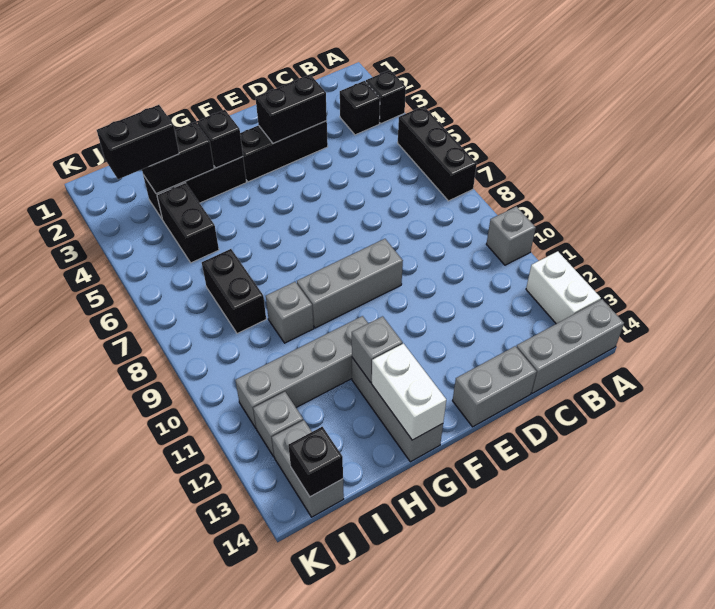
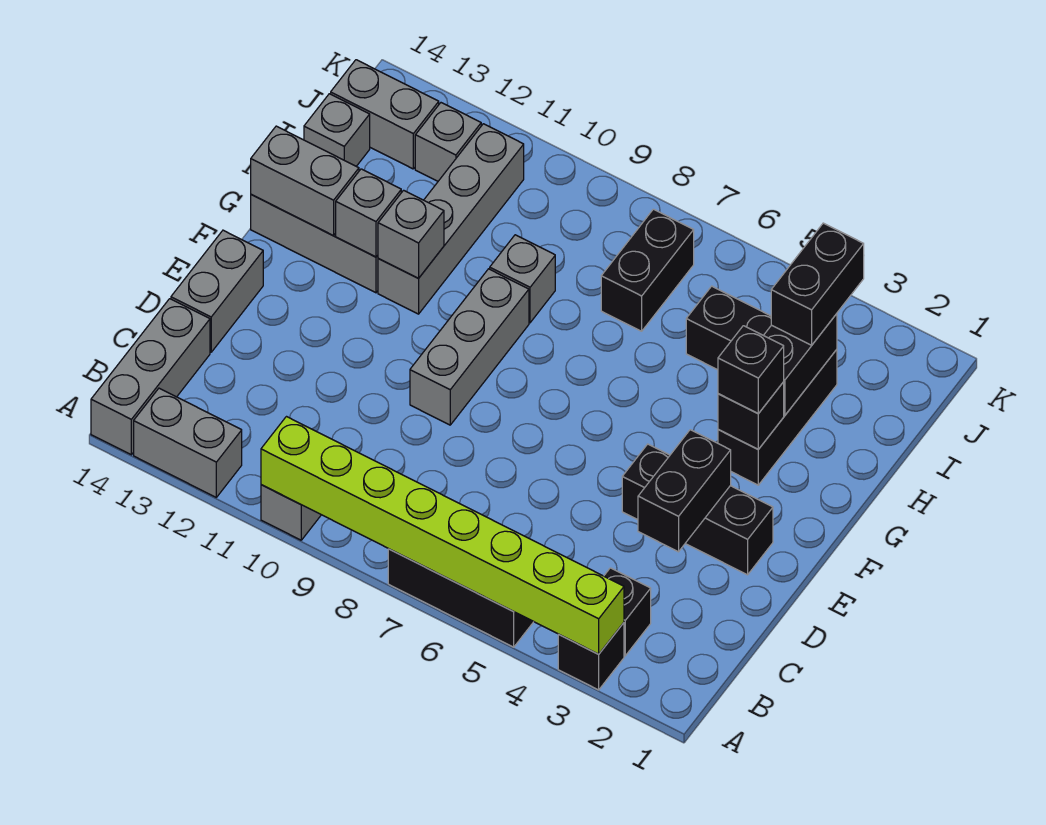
none -> lime 1x8 brick [261,417,624,654]
white 1x2 brick [526,251,601,324] -> grey 1x2 brick [134,388,242,497]
black 1x3 brick [240,121,328,182] -> black 1x3 brick turned to [622,444,773,575]
none -> grey 1x1 brick [378,190,444,278]
white 1x2 brick [372,344,446,440] -> grey 1x2 brick [251,126,359,236]
black 1x2 brick [202,249,266,334] -> black 1x2 brick turned to [601,209,694,331]
none -> grey 1x1 brick [304,94,370,166]
black 1x1 brick [288,427,343,497] -> black 1x1 brick moved to [718,326,784,414]

